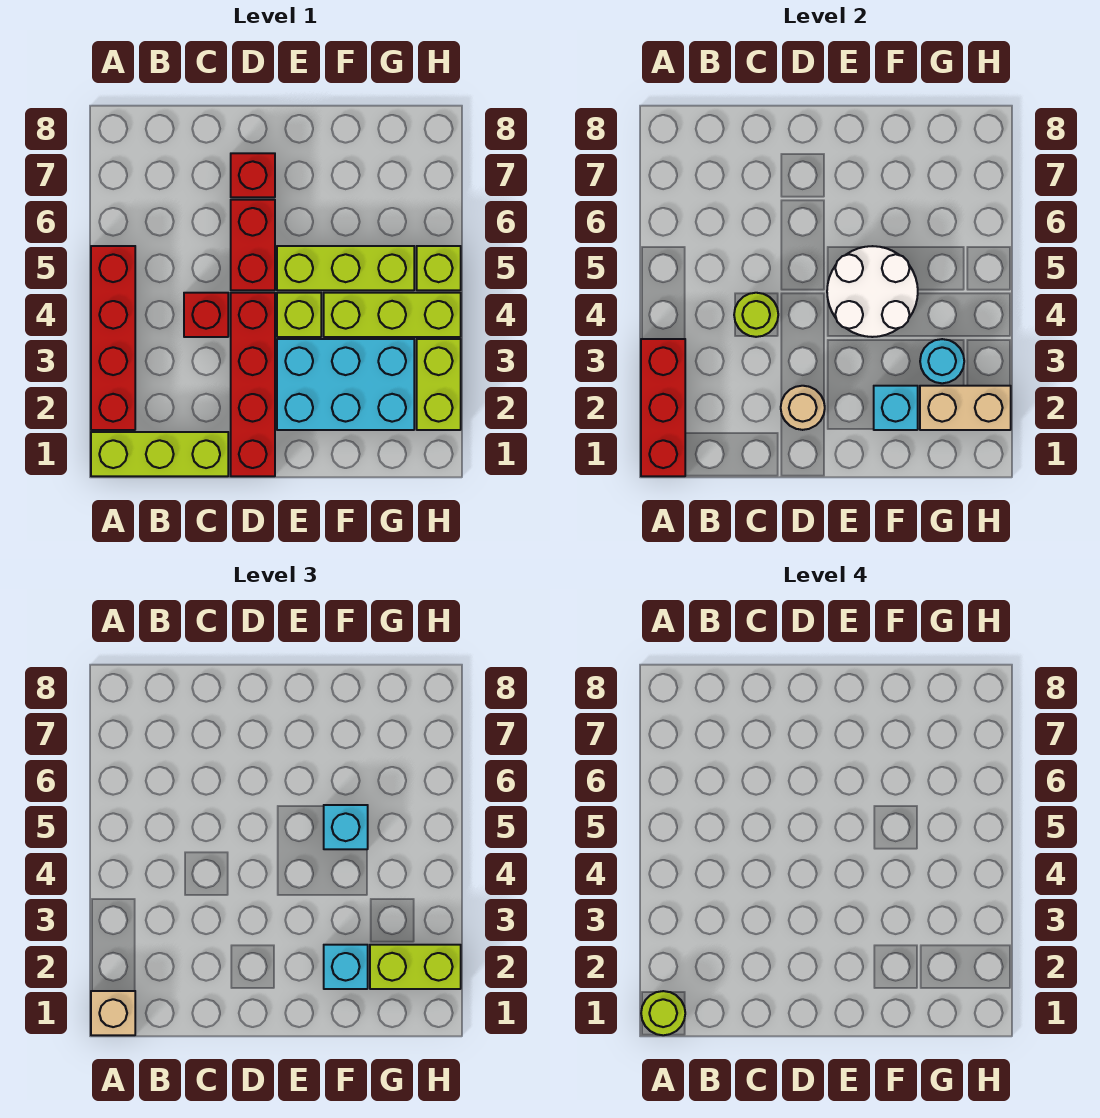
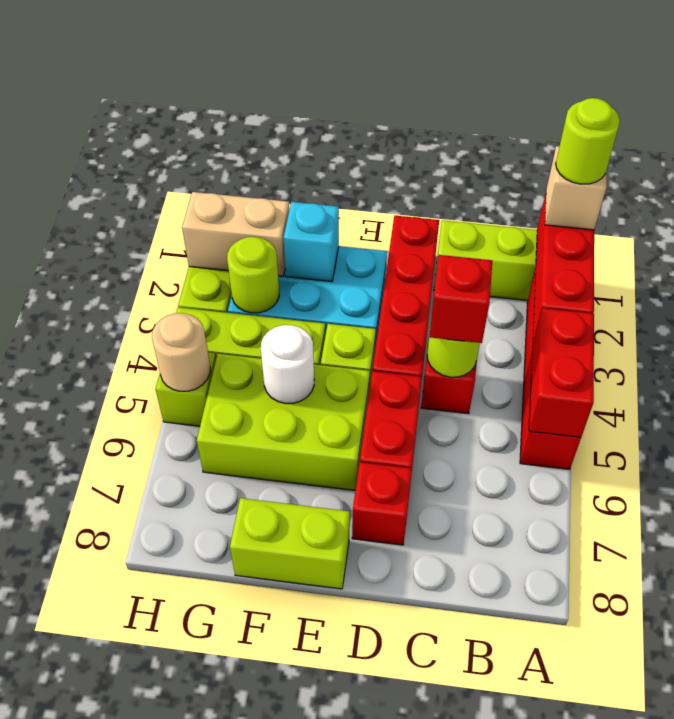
none -> red 1x2 brick [529,308,594,437]
none -> red 1x1 brick [429,255,493,343]
tan 1x1 round brick [781,386,825,430] -> tan 1x1 round brick moved to [152,313,210,391]
white 2x2 round brick [827,246,918,337] -> white 1x1 round brick [261,325,314,404]
lime 1x3 brick [277,246,414,290] -> lime 2x3 brick [197,354,370,490]
cyan 1x1 brick [324,945,368,989] -> none
cyan 1x1 brick [324,805,368,849] -> none
lime 1x2 brick [370,945,461,989] -> lime 1x2 brick moved to [230,498,350,589]
cyan 1x1 round brick [920,339,964,383] -> lime 1x1 round brick [227,236,279,313]

